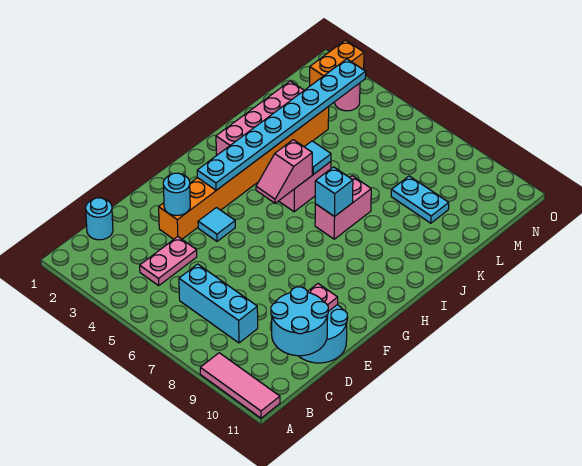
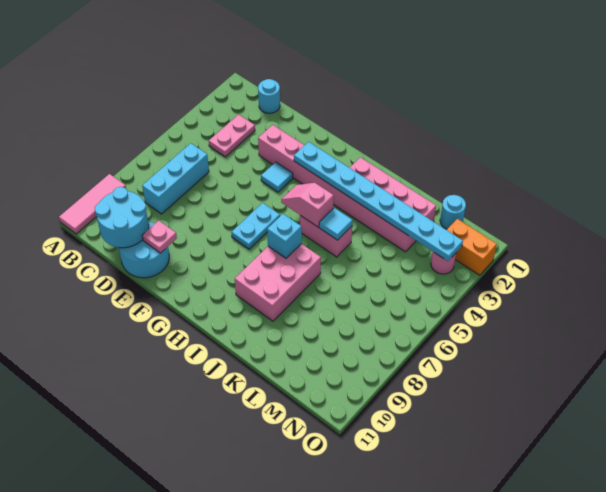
pink 1x2 plate [140,237,197,286] -> pink 1x2 plate turned to [209,115,255,157]
orange 1x8 brick [159,107,329,239] -> pink 1x8 brick [258,125,416,252]
cyan 1x1 round brick [163,173,190,216] -> cyan 1x1 round brick moved to [440,195,466,229]
pink 1x2 brick [315,176,371,239] -> pink 2x3 brick [235,244,321,321]
cyan 1x2 plate [391,176,449,223] -> cyan 1x2 plate moved to [231,203,280,249]

